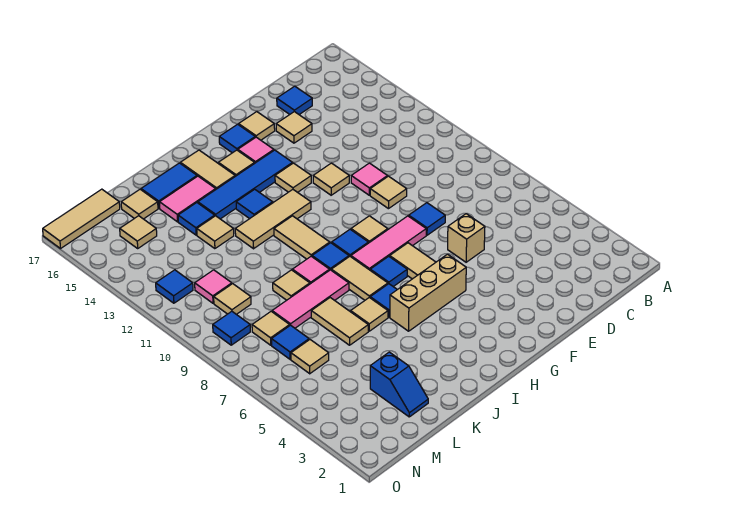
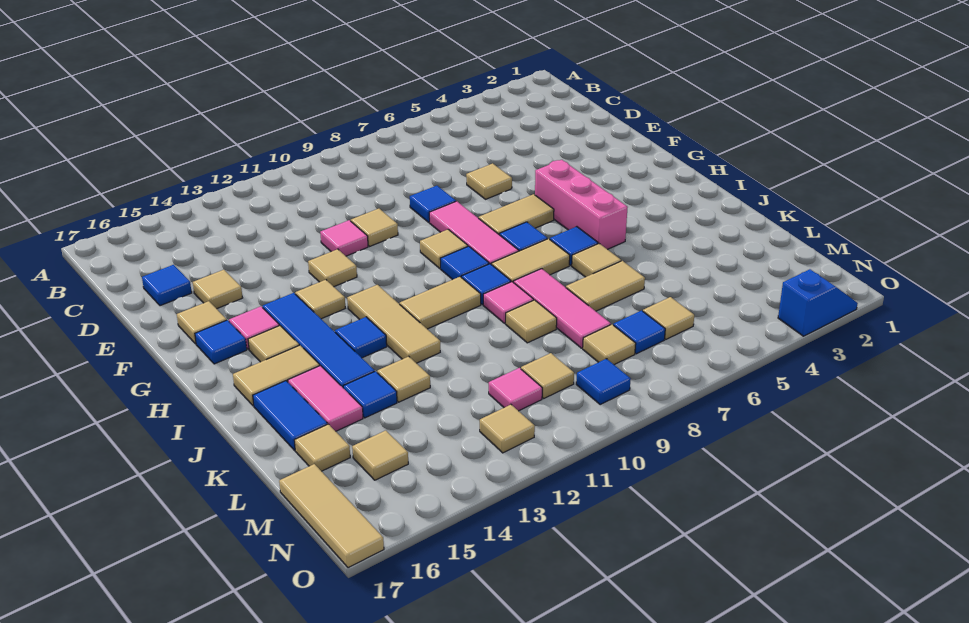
tan 1x1 brick [448,214,485,262] -> tan 1x1 tile [466,163,512,199]
tan 1x3 brick [390,254,466,331] -> pink 1x3 brick [535,160,628,249]
blue 1x2 slope [370,352,428,417] -> blue 1x2 slope moved to [778,269,858,336]
blue 1x1 tile [156,270,193,303] -> tan 1x1 tile [480,405,535,453]

